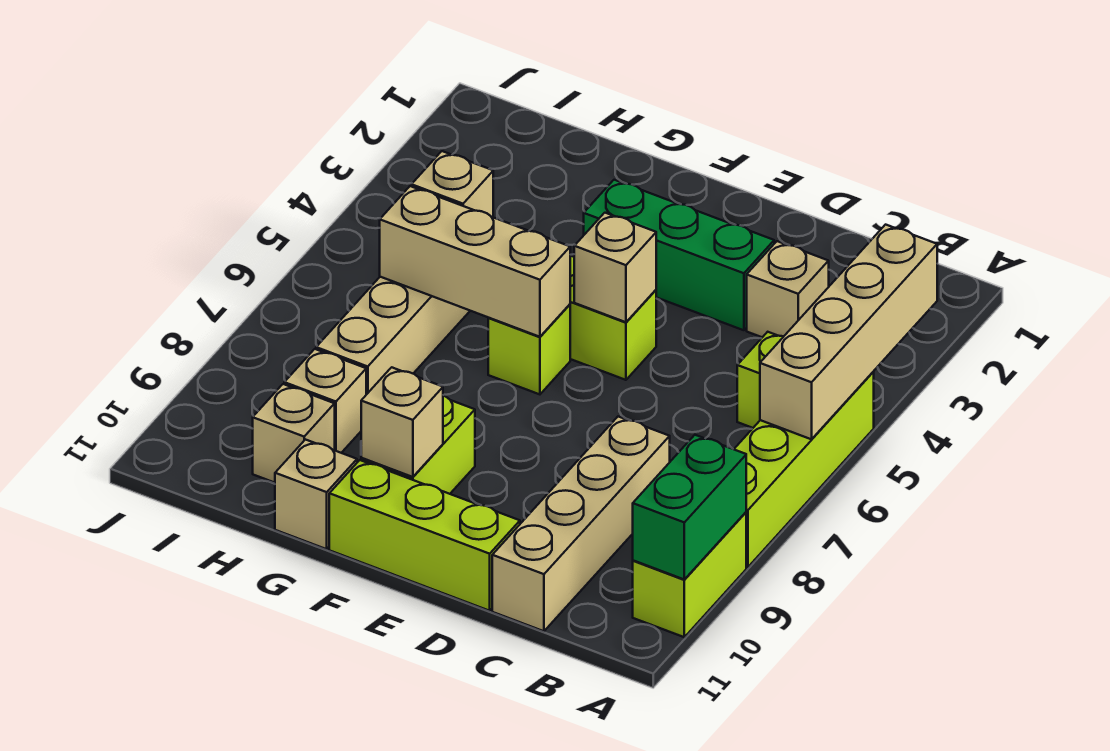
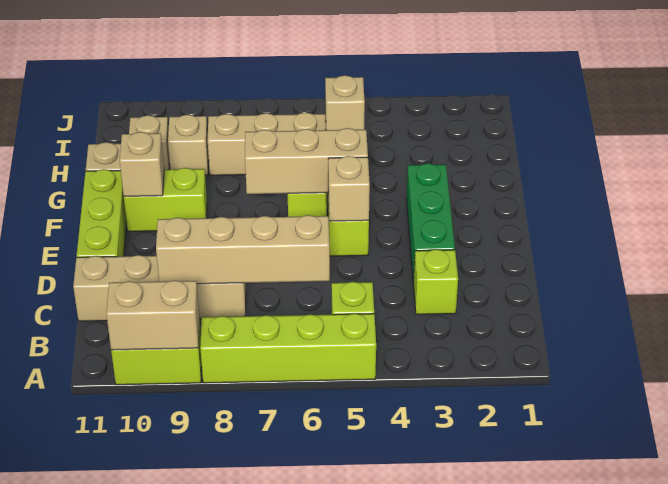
tan 1x4 brick [760,225,937,439] -> tan 1x4 brick moved to [156,215,330,284]
green 1x2 brick [633,435,746,579] -> tan 1x2 brick [106,280,199,350]
tan 1x1 brick [747,241,829,337] -> lime 1x1 brick [413,249,458,314]
tan 1x3 brick [380,186,570,337] -> tan 1x3 brick turned to [245,128,368,194]

